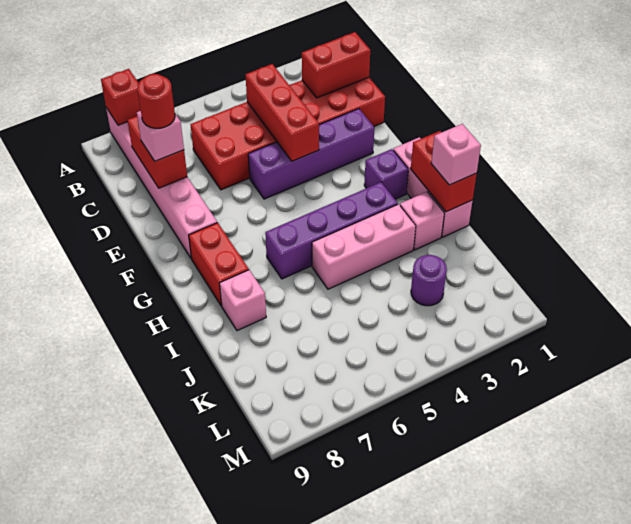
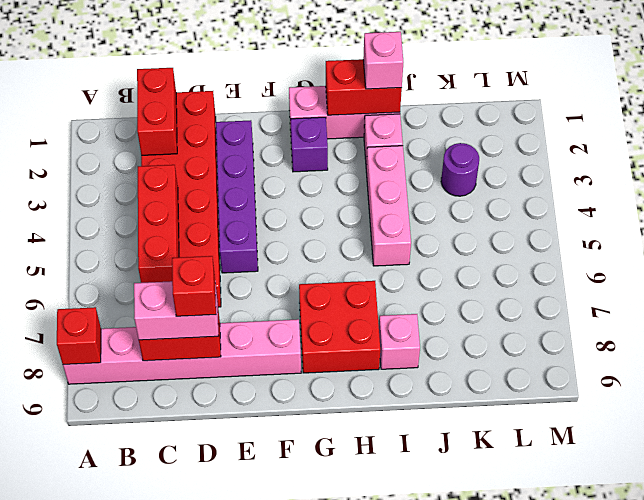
red 1x3 brick [246,64,319,161] -> red 1x3 brick turned to [138,165,179,283]
pink 1x1 brick [137,111,184,161] -> pink 1x2 brick [134,281,218,340]
red 1x1 round brick [137,74,175,128] -> red 1x1 brick [172,256,216,316]
red 1x2 brick [189,223,249,306] -> red 2x2 brick [299,281,380,373]
purple 1x4 brick [265,182,398,279] -> none

